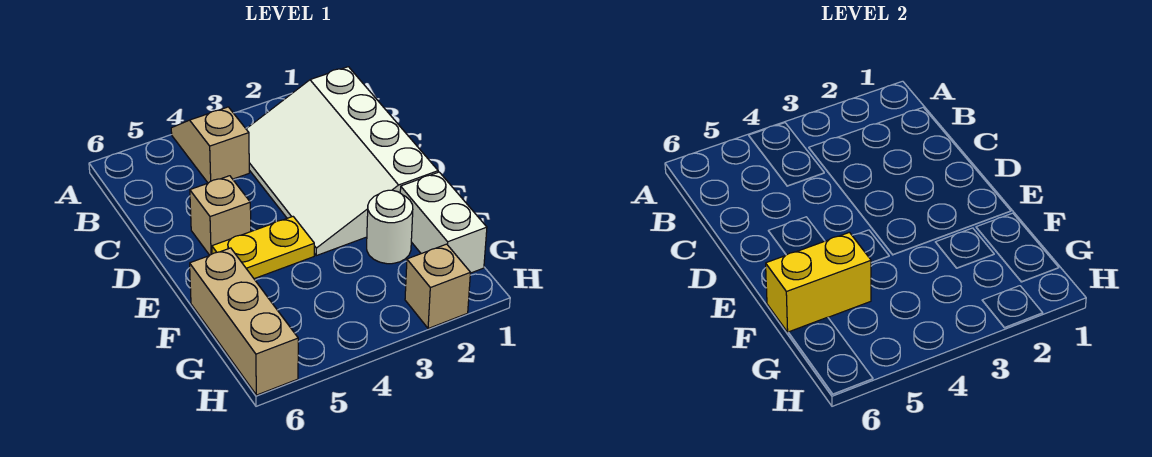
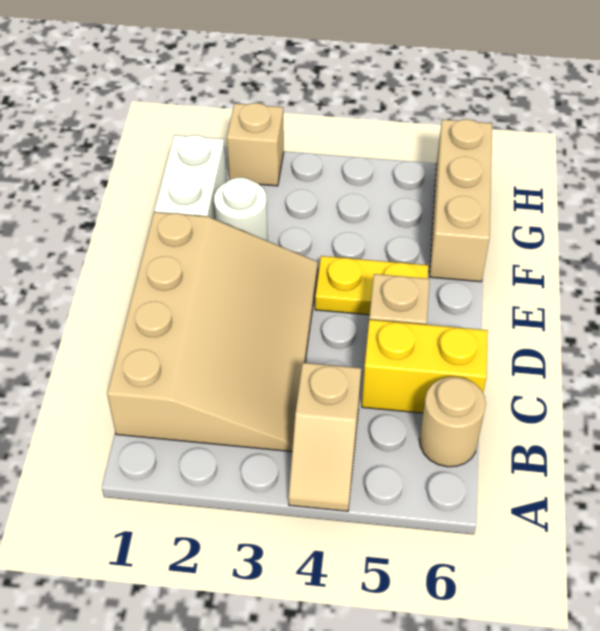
white 3x4 slope [246,67,438,256] -> tan 3x4 slope [107,212,318,452]
none -> tan 1x1 round brick [419,377,486,467]
yellow 1x2 brick [766,232,871,332] -> yellow 1x2 brick moved to [362,320,488,413]

